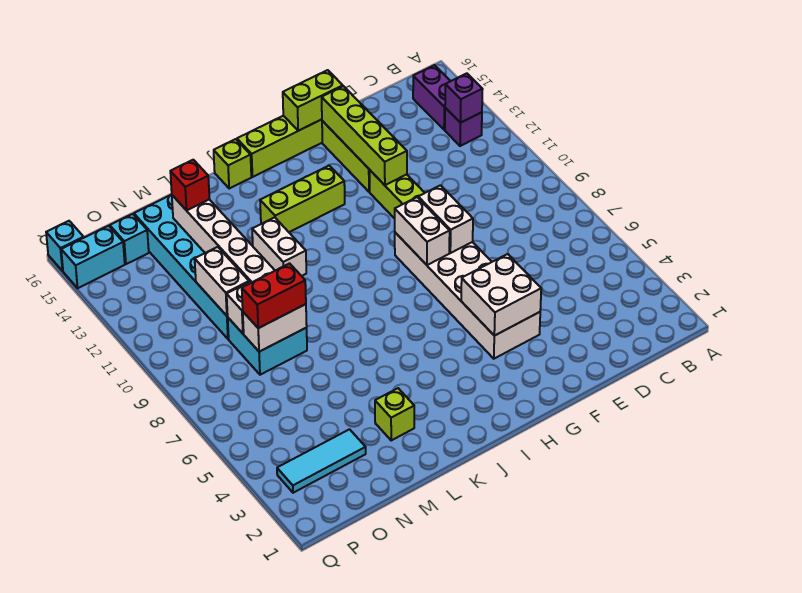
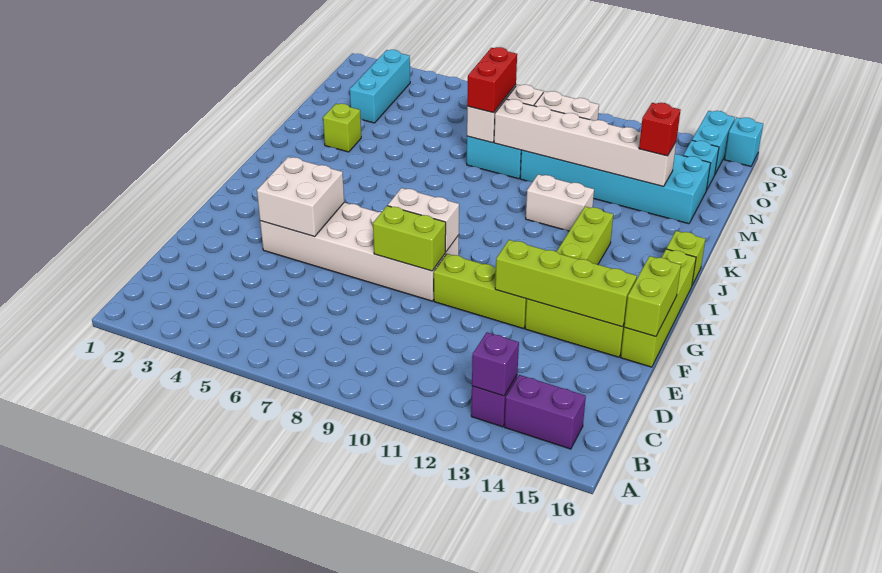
white 1x2 brick [418,185,473,253] -> lime 1x2 brick [373,206,446,271]
cyan 1x3 tile [277,429,366,493] -> cyan 1x3 brick [350,50,410,123]

